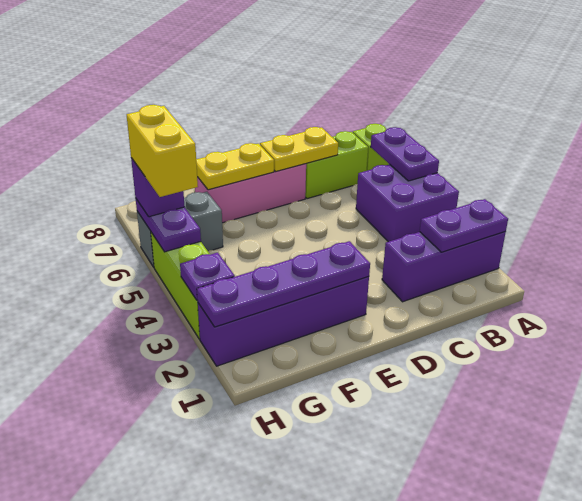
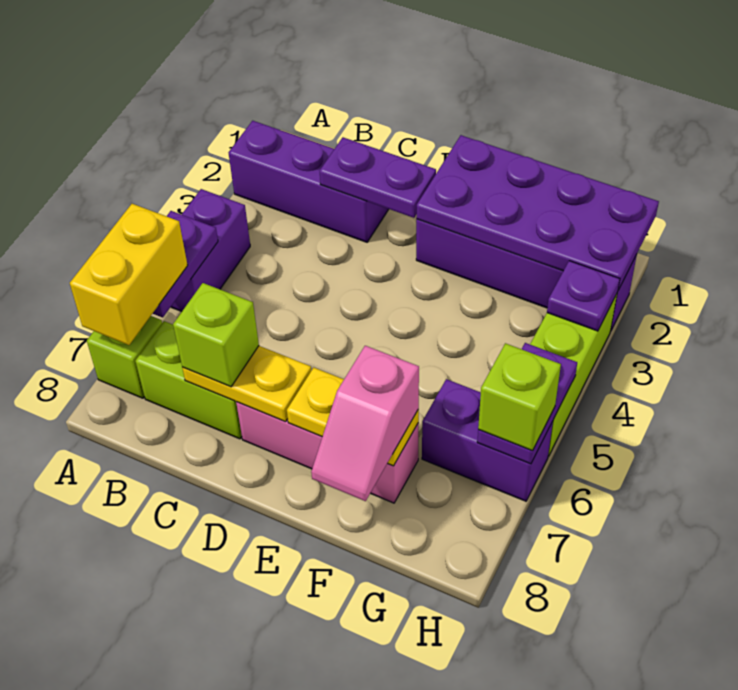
purple 1x2 plate [420,199,508,252] -> purple 1x2 plate moved to [320,137,436,218]
purple 2x2 brick [356,164,459,242] -> purple 1x2 brick [171,189,250,312]
none -> lime 1x1 brick [173,283,259,387]
purple 1x4 plate [197,241,370,327] -> purple 2x4 plate [416,135,659,290]
none -> pink 1x2 slope [311,346,419,501]
grey 1x2 brick [137,192,223,267] -> purple 1x2 brick [422,379,553,501]
yellow 1x2 brick [127,105,198,197] -> yellow 1x2 brick moved to [70,204,188,345]
purple 1x1 brick [131,158,185,217] -> lime 1x1 brick [478,343,561,451]

